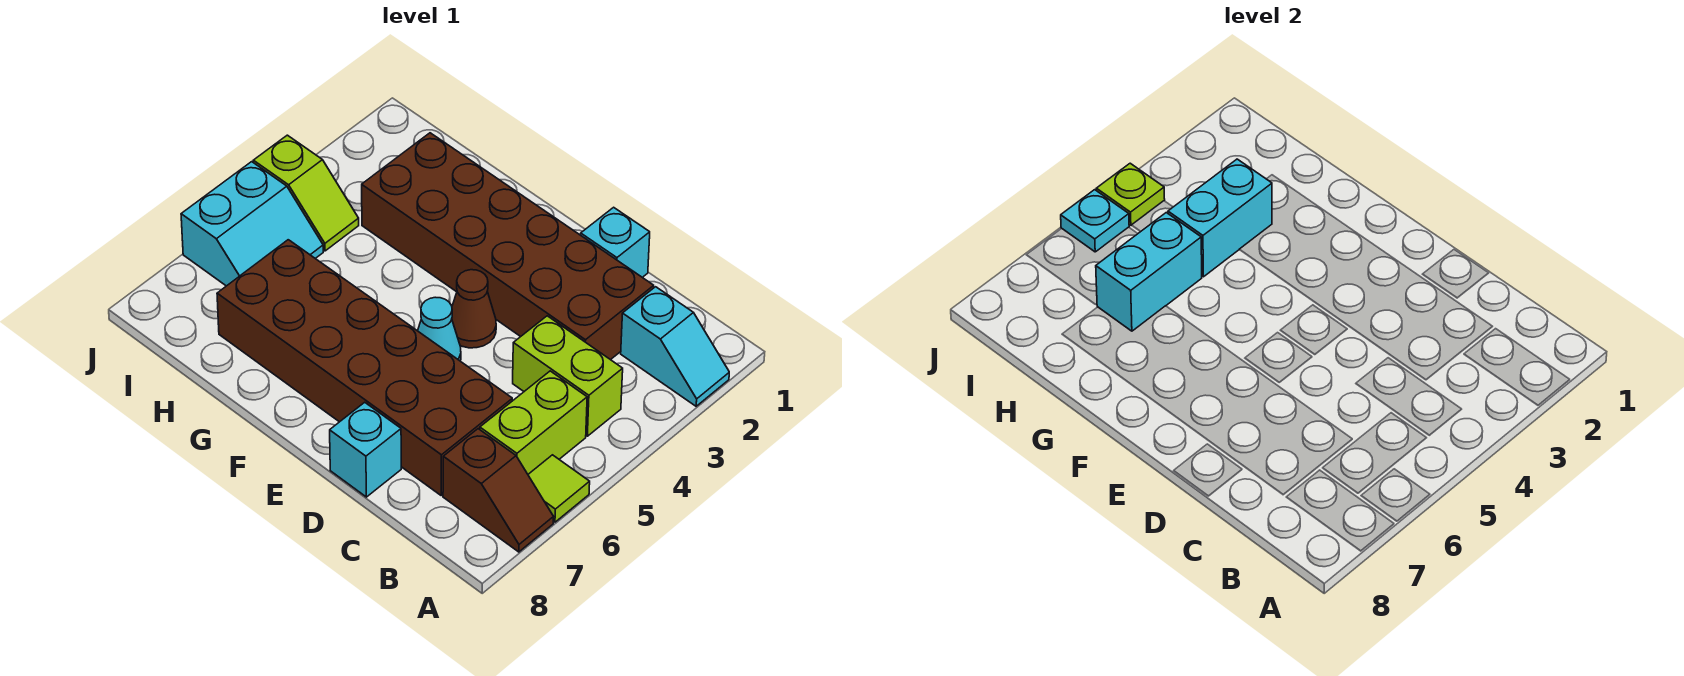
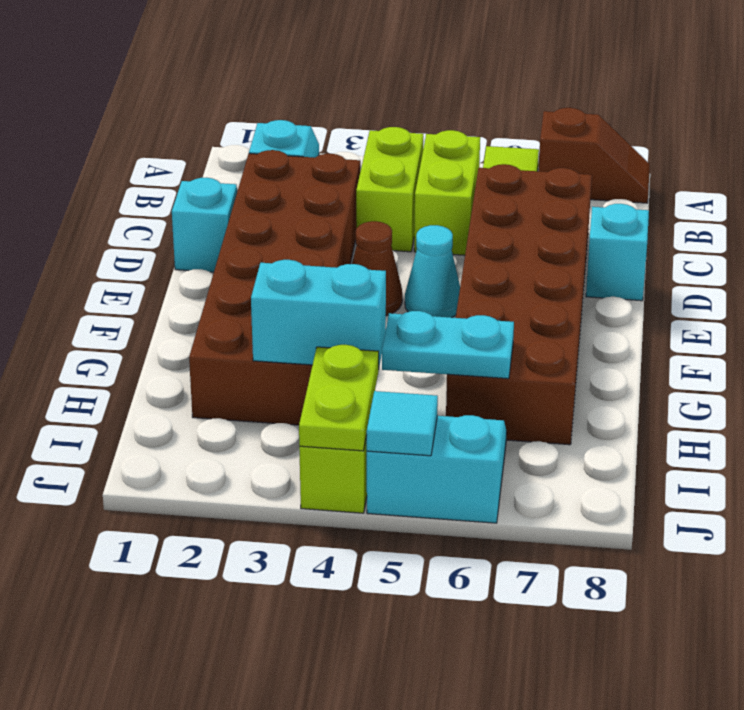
brown 1x2 slope [443,429,553,552] -> brown 1x2 slope turned to [539,108,650,203]
lime 1x2 brick [480,371,587,474] -> lime 1x2 brick turned to [414,130,480,255]
cyan 1x2 brick [1096,213,1202,331] -> cyan 1x2 plate [382,311,514,379]
lime 1x1 plate [1096,163,1165,225] -> lime 1x2 plate [299,345,379,451]
cyan 1x1 plate [1061,190,1129,252] -> cyan 1x1 tile [366,391,438,456]

